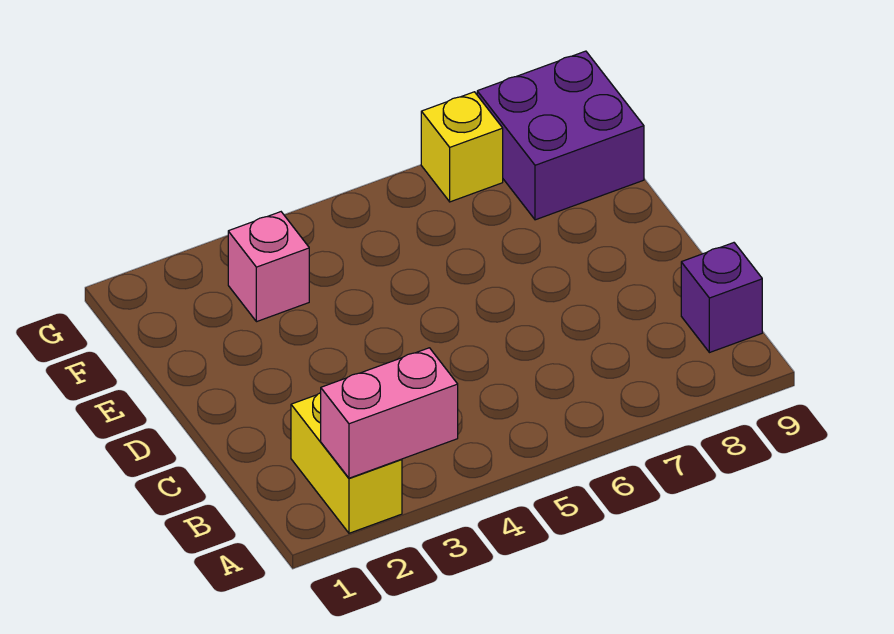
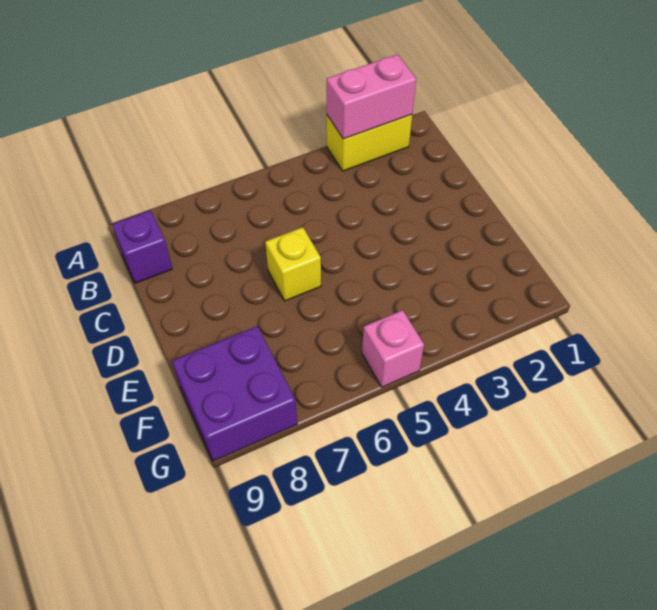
yellow 1x2 brick [291,393,402,533] -> yellow 1x2 brick turned to [327,115,412,171]
pink 1x1 brick [228,212,309,322] -> pink 1x1 brick moved to [362,310,424,387]
yellow 1x1 brick [421,92,503,202] -> yellow 1x1 brick moved to [265,227,321,301]

